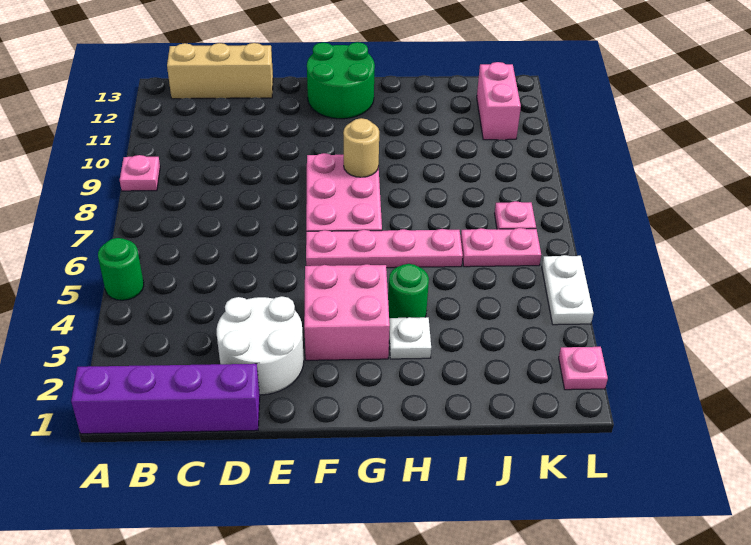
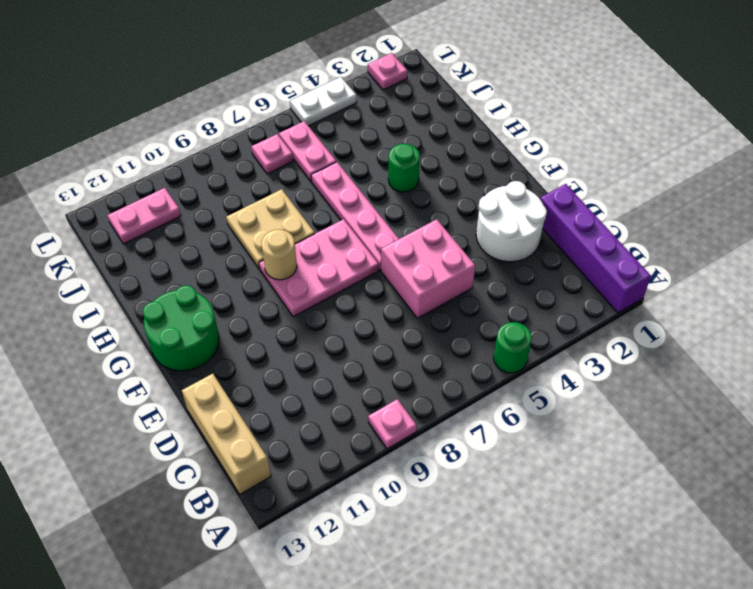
pink 2x2 brick [304,264,390,360] -> pink 2x2 brick moved to [381,219,475,318]
white 1x1 plate [389,317,431,359] -> none
none -> tan 2x2 plate [226,189,315,269]
pink 1x2 brick [477,62,521,140] -> pink 1x2 plate [107,188,181,244]

